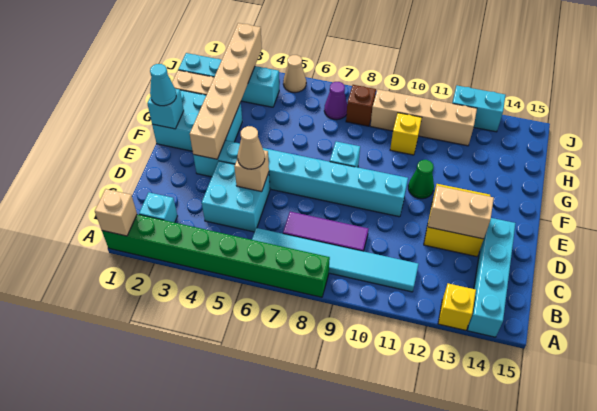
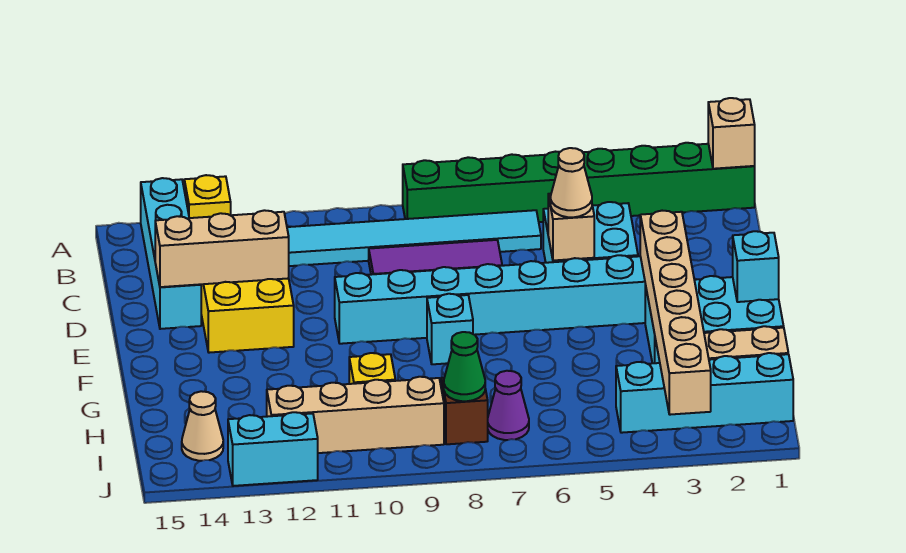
cyan 1x1 brick [139,193,177,223] -> none
tan 1x2 brick [428,186,494,239] -> tan 1x3 brick [155,210,289,287]
cyan 1x1 cone [150,64,176,106] -> none
green 1x1 cone [408,160,434,199] -> green 1x1 cone moved to [444,332,485,401]
tan 1x1 cone [283,55,306,93] -> tan 1x1 cone moved to [182,391,223,461]

